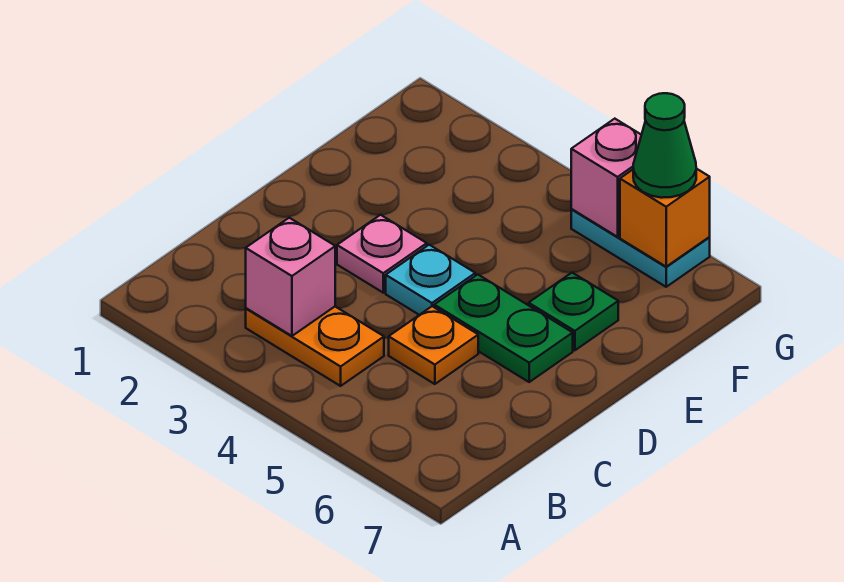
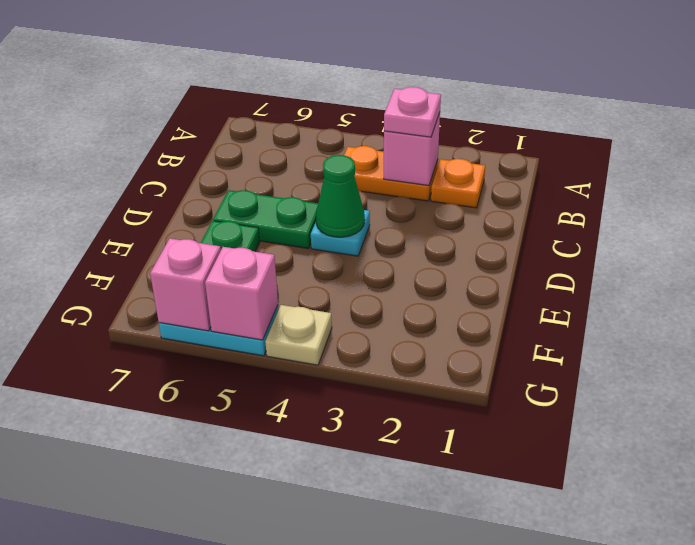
orange 1x1 plate [389,306,478,384] -> orange 1x1 plate moved to [431,159,485,208]
pink 1x1 plate [337,215,427,293] -> pink 1x1 plate moved to [384,87,441,137]
none -> tan 1x1 plate [265,305,332,365]
orange 1x1 brick [620,169,710,267] -> pink 1x1 brick [150,238,221,331]
green 1x1 cone [633,93,696,198] -> green 1x1 cone moved to [316,155,365,237]

